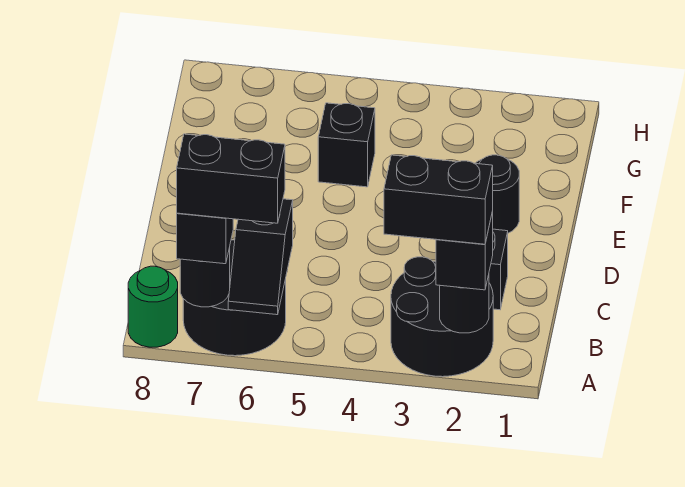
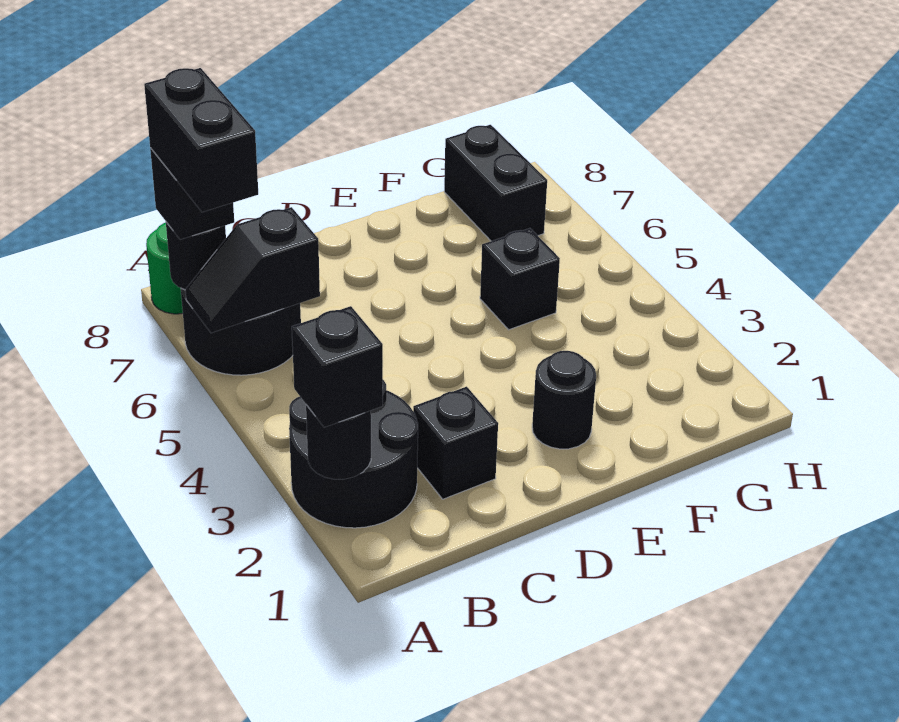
black 1x2 brick [384,155,493,244] -> black 1x2 brick moved to [444,125,547,241]

